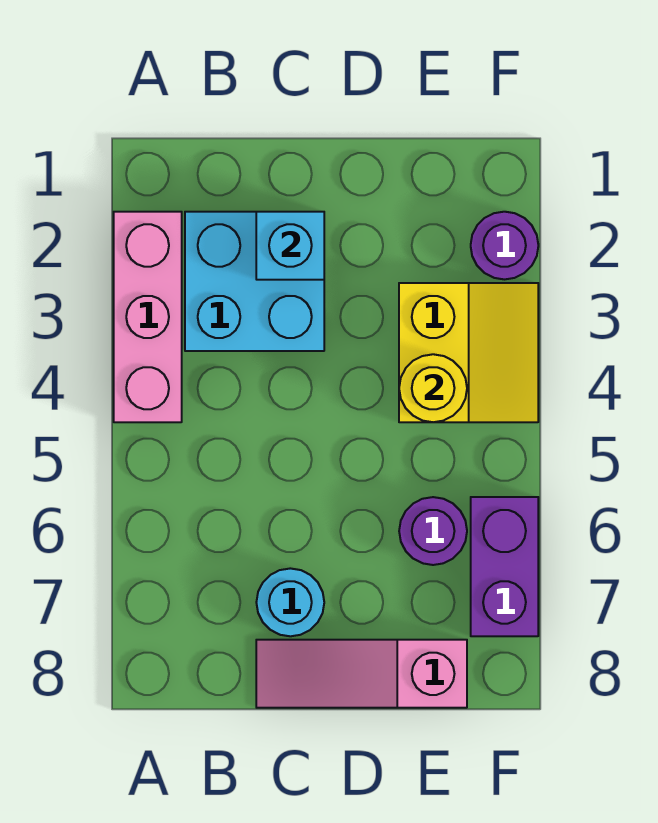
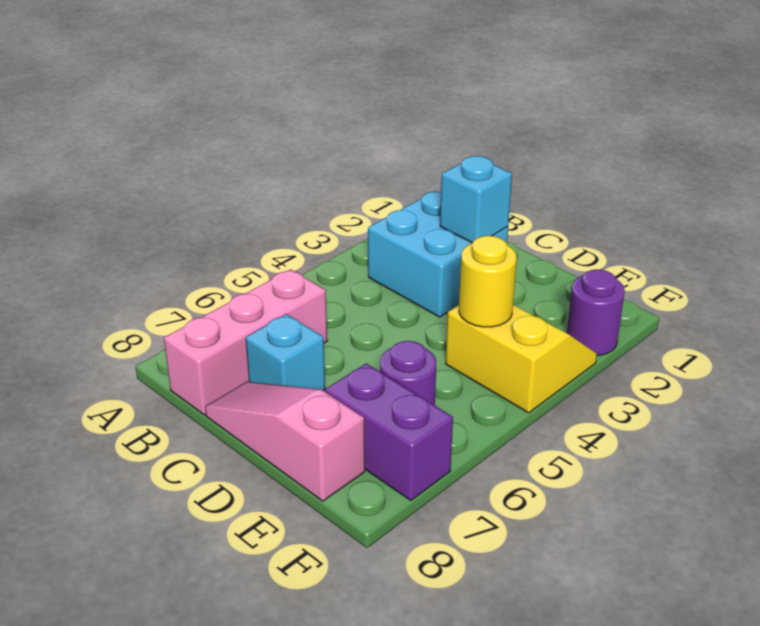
pink 1x3 brick [114,212,182,422] -> pink 1x3 brick moved to [164,269,327,415]
cyan 1x1 round brick [256,568,324,636] -> cyan 1x1 brick [246,314,325,391]
yellow 2x2 slope [399,283,538,422] -> yellow 2x2 slope turned to [446,305,597,413]
purple 1x2 brick [471,497,538,636] -> purple 1x2 brick turned to [325,363,453,501]

